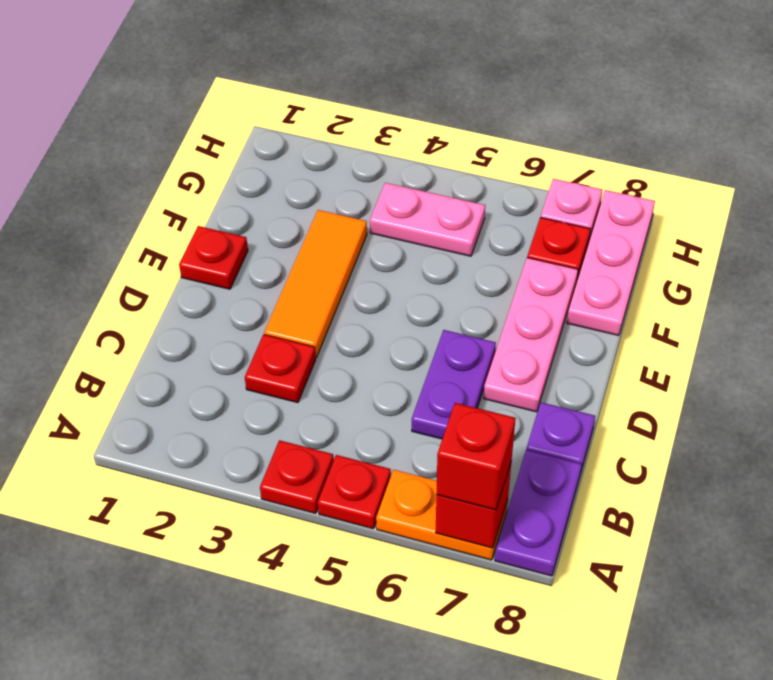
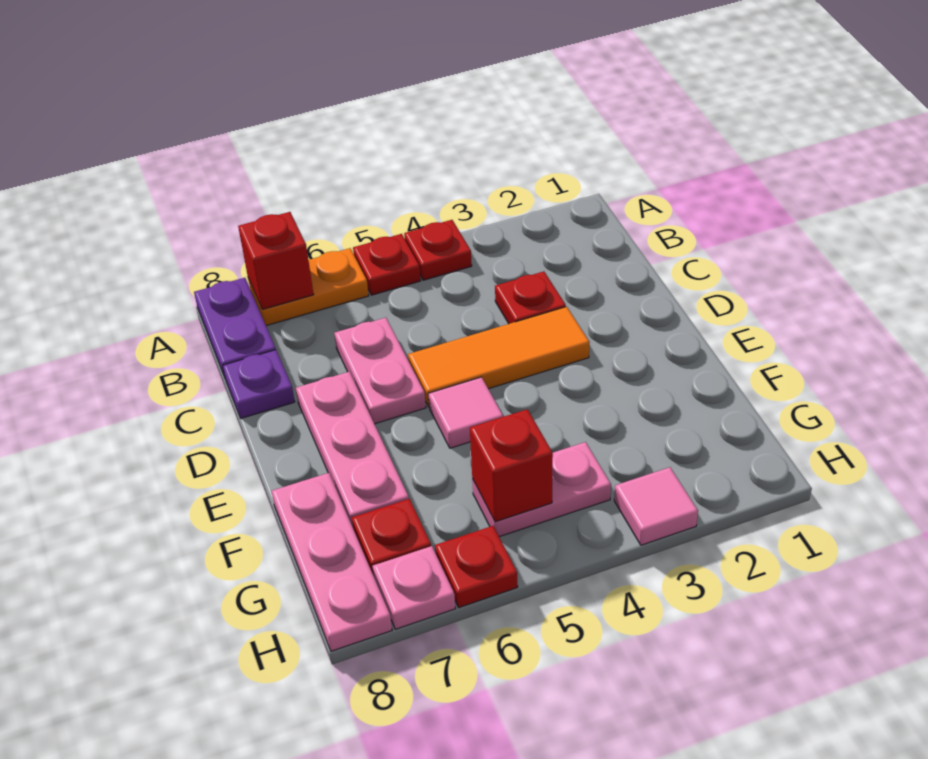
red 1x1 brick [436,403,516,510] -> red 1x1 brick moved to [470,409,553,522]
purple 1x2 plate [412,330,496,439] -> pink 1x2 plate [334,318,426,424]
orange 1x3 tile [264,210,367,357] -> orange 1x3 tile turned to [408,307,590,407]
red 1x1 plate [179,226,248,289] -> red 1x1 plate moved to [435,526,518,608]
none -> pink 1x1 tile [428,377,503,448]
none -> pink 1x1 tile [614,467,698,545]

